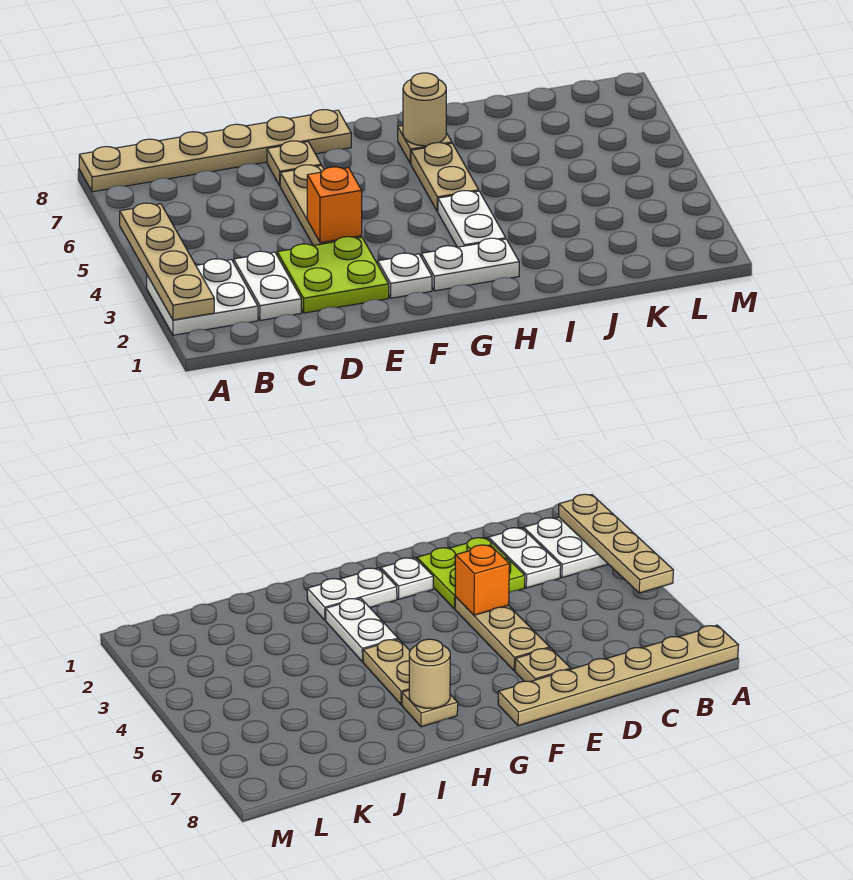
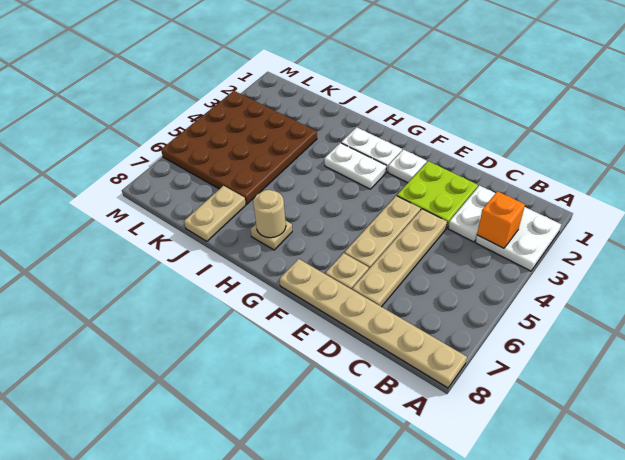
tan 1x4 plate [120,203,214,320] -> tan 1x4 plate moved to [352,209,447,307]
orange 1x1 brick [307,167,362,243] -> orange 1x1 brick moved to [477,191,525,248]
white 1x2 plate [438,191,506,247] -> white 1x2 plate turned to [324,143,386,189]
tan 1x2 plate [411,143,479,212] -> tan 1x2 plate moved to [184,186,246,241]
none -> brown 4x4 plate [161,91,317,204]

